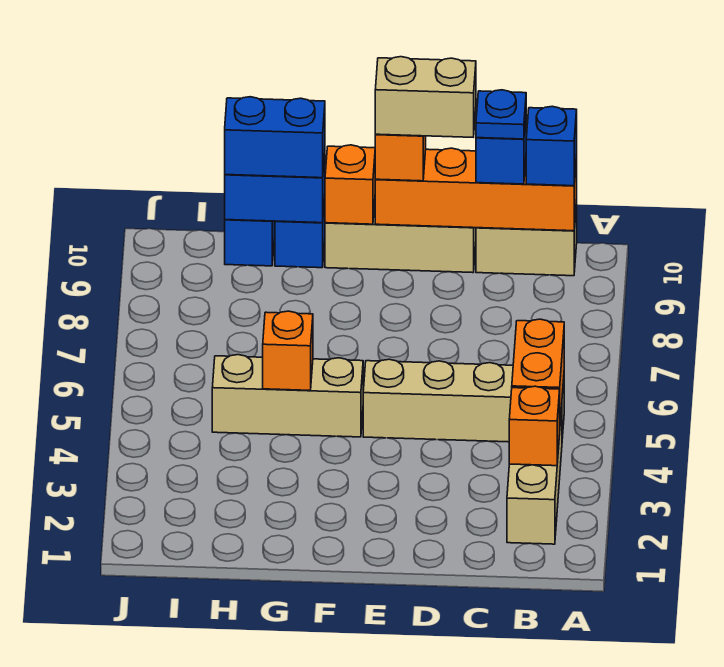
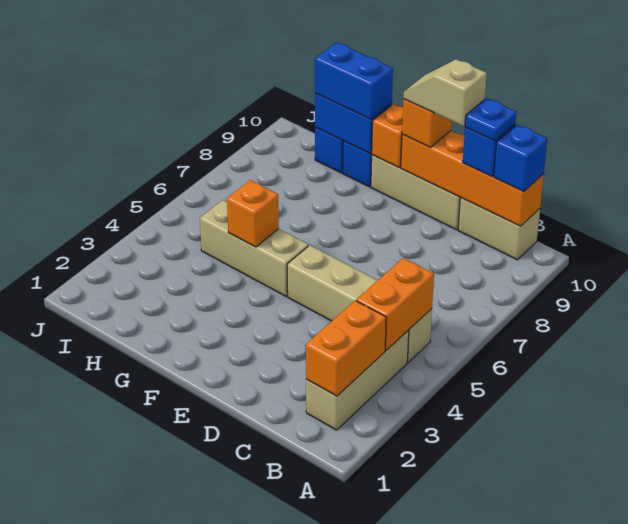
orange 1x1 brick [509,386,560,466] -> orange 1x2 brick [306,300,386,396]
tan 1x2 brick [375,57,476,137] -> tan 1x2 slope [403,59,487,126]

